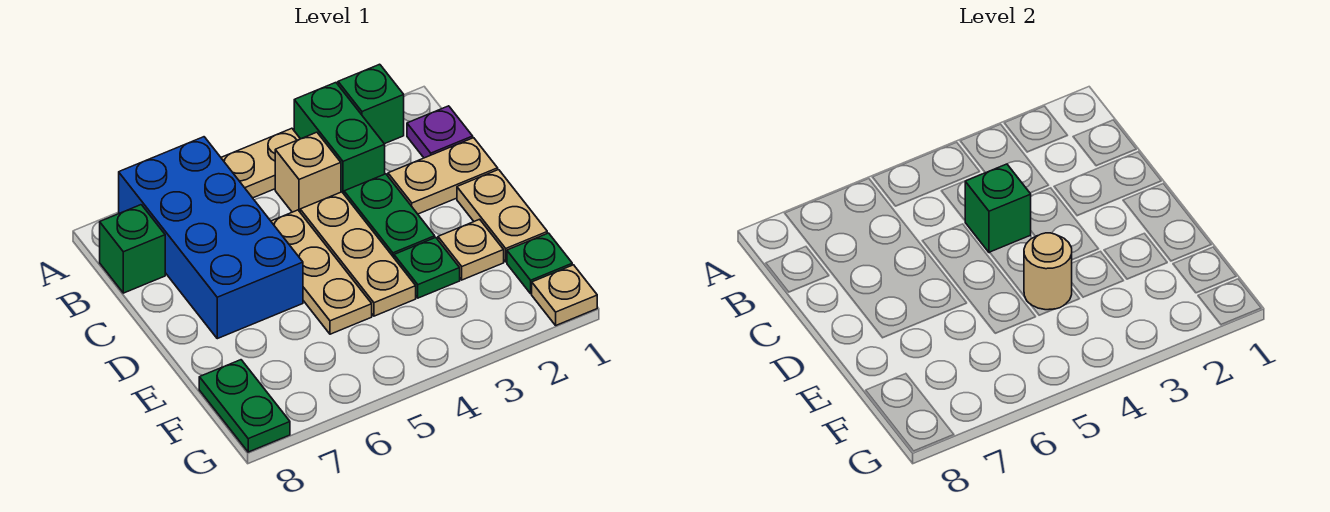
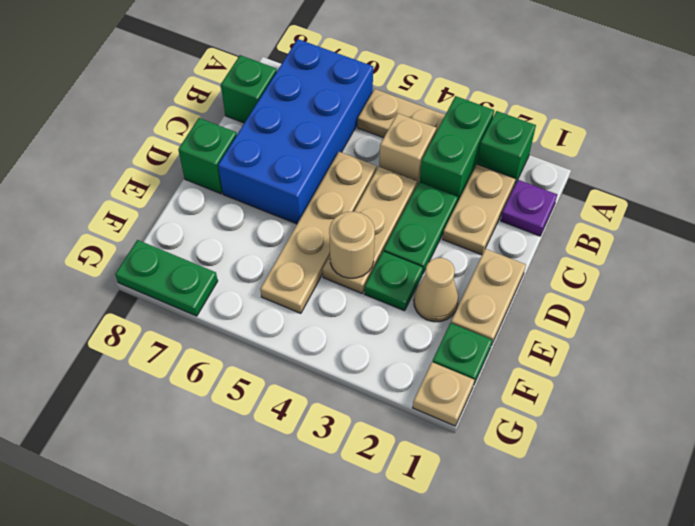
tan 1x2 plate [388,138,498,214] -> tan 1x2 plate turned to [443,165,516,255]
green 1x1 brick [965,164,1031,253] -> green 1x1 brick moved to [178,118,237,194]
tan 1x3 plate [271,210,372,334] -> tan 1x4 plate [260,152,377,313]
tan 1x1 plate [438,219,504,280] -> tan 1x1 cone [414,258,458,322]
green 1x2 plate [199,360,290,452] -> green 1x2 plate turned to [115,240,218,316]

